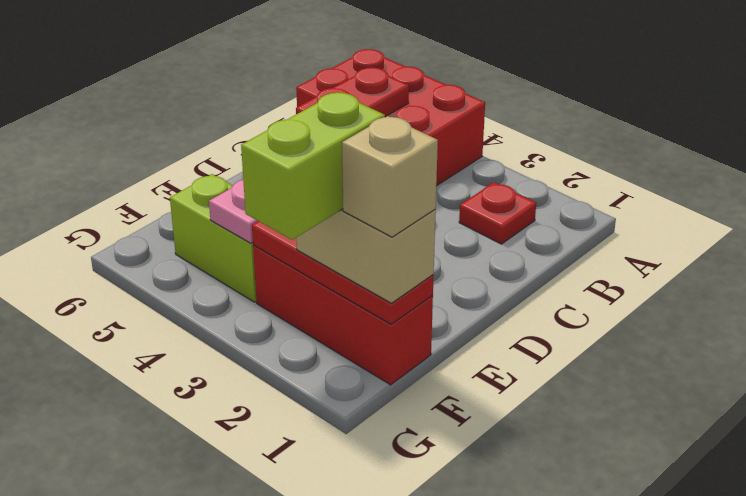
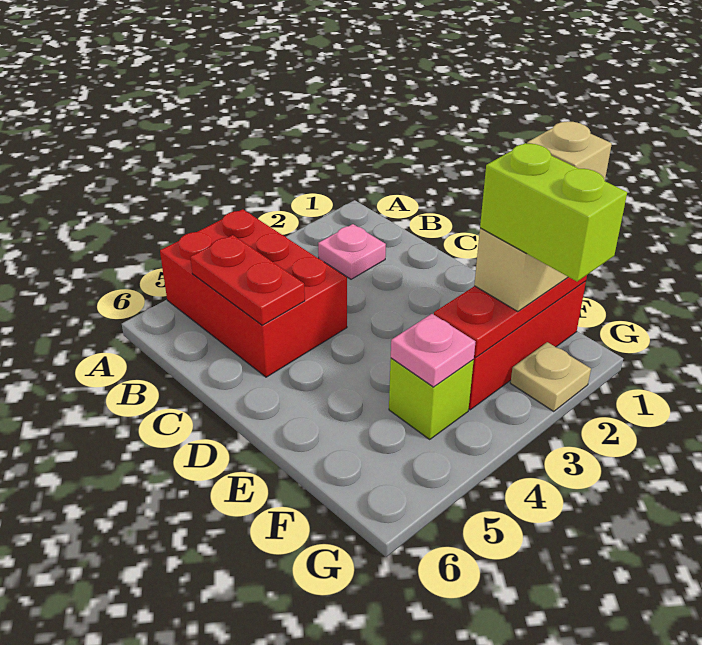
red 2x3 brick [296,49,485,186] -> red 2x3 brick turned to [160,209,347,377]
red 1x1 plate [459,182,536,244] -> pink 1x1 plate [318,224,386,279]
lime 1x2 brick [170,174,256,302] -> lime 1x1 brick [389,358,474,439]
none -> tan 1x1 plate [510,342,591,411]

